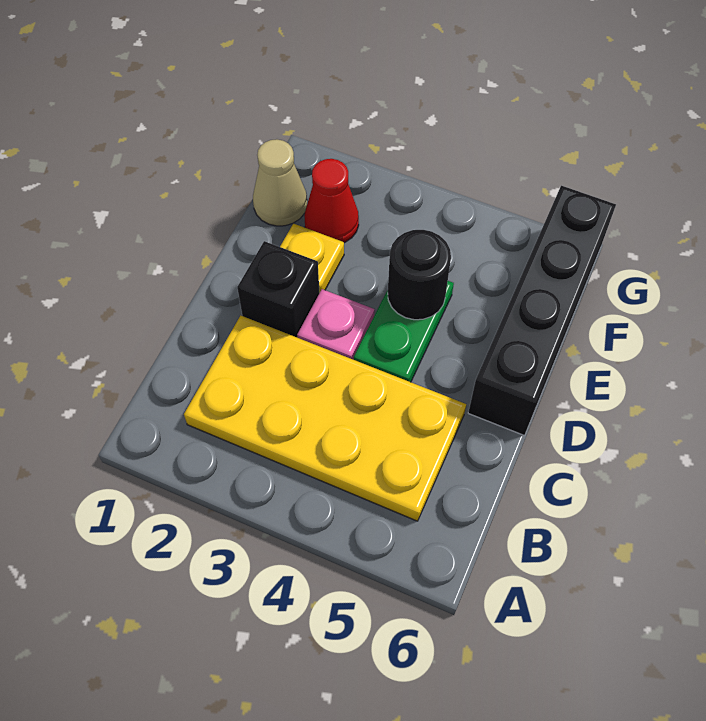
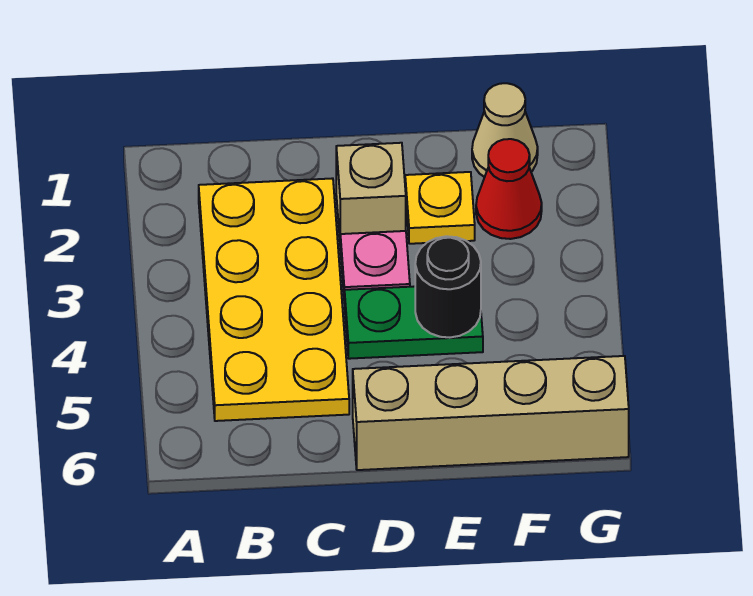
black 1x1 brick [237,241,319,337] -> tan 1x1 brick [336,143,406,237]
black 1x4 brick [468,186,616,435] -> tan 1x4 brick [353,356,629,470]

